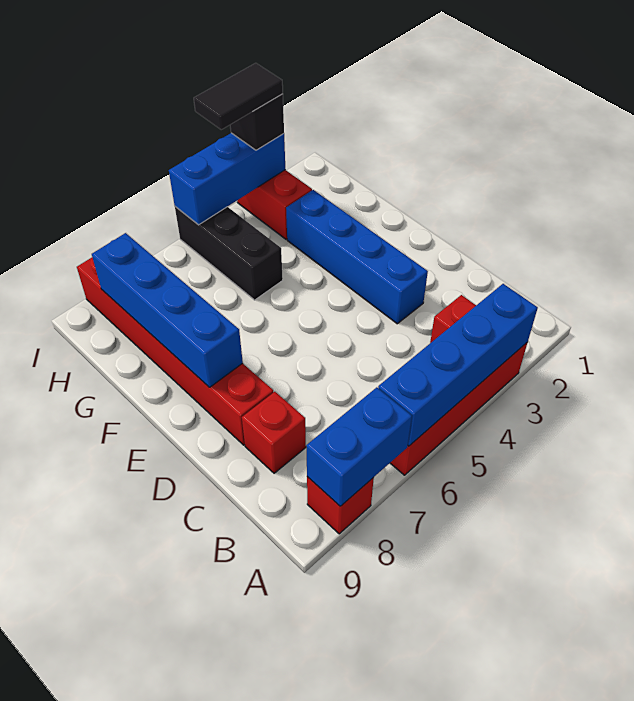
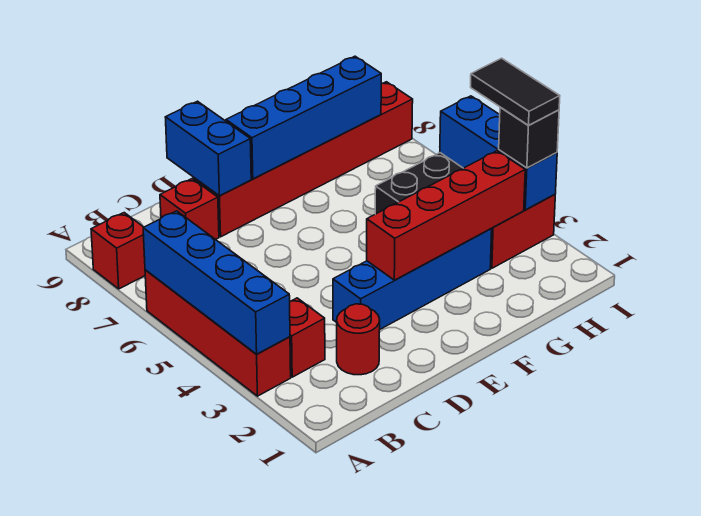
blue 1x2 brick [306,387,412,506] -> blue 1x2 brick moved to [165,101,251,196]
none -> red 1x1 round brick [337,304,380,375]
none -> red 1x4 brick [367,151,525,280]

